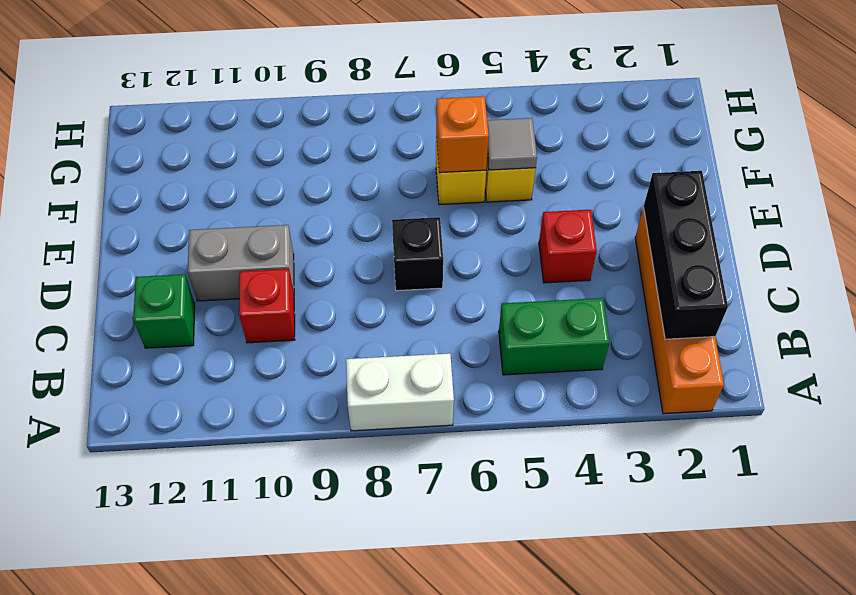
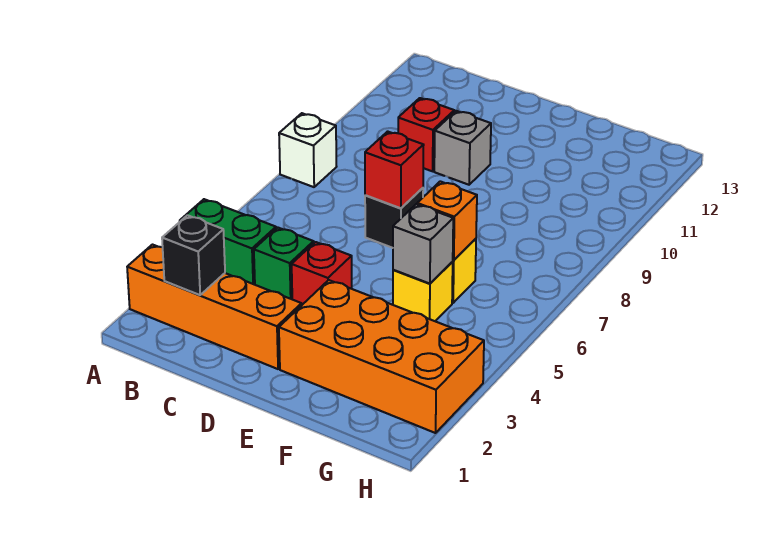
white 1x2 brick [346,353,454,431] -> white 1x1 brick [279,113,337,187]
black 1x3 brick [644,171,728,339] -> black 1x1 brick [162,215,225,295]
green 1x2 brick [499,298,610,375] -> green 1x2 brick turned to [180,199,276,285]
green 1x1 brick [133,274,195,348] -> green 1x1 brick moved to [254,228,314,299]
none -> red 1x1 brick [365,131,424,208]
grey 1x2 brick [188,225,294,301] -> grey 1x1 brick [434,111,491,185]
none -> orange 2x4 brick [279,280,484,433]
grey 1x1 tile [487,118,537,170] -> grey 1x1 brick [393,204,453,284]

